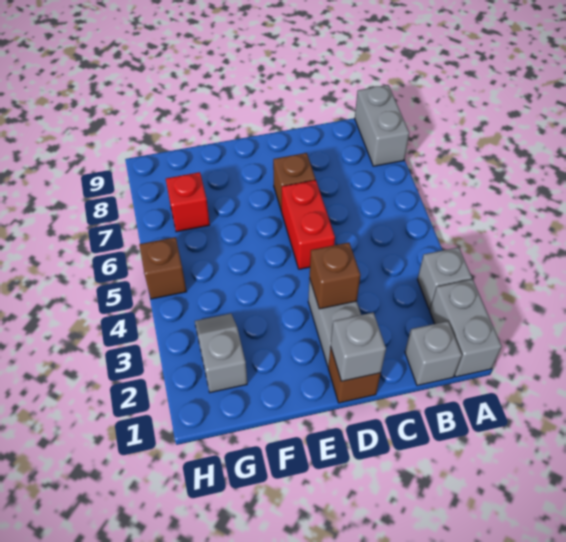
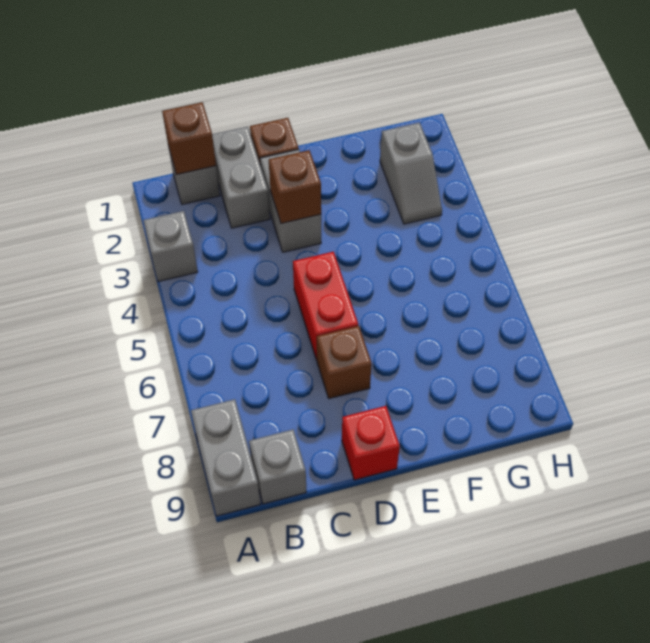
grey 1x2 brick [430,279,502,377] -> grey 1x2 brick moved to [212,126,270,228]
grey 1x1 brick [331,313,386,381] -> grey 1x1 brick moved to [249,430,306,504]
red 1x1 brick [166,172,210,232] -> red 1x1 brick moved to [342,406,400,480]
brown 1x1 brick [139,237,187,299] -> brown 1x1 brick moved to [162,102,216,175]

